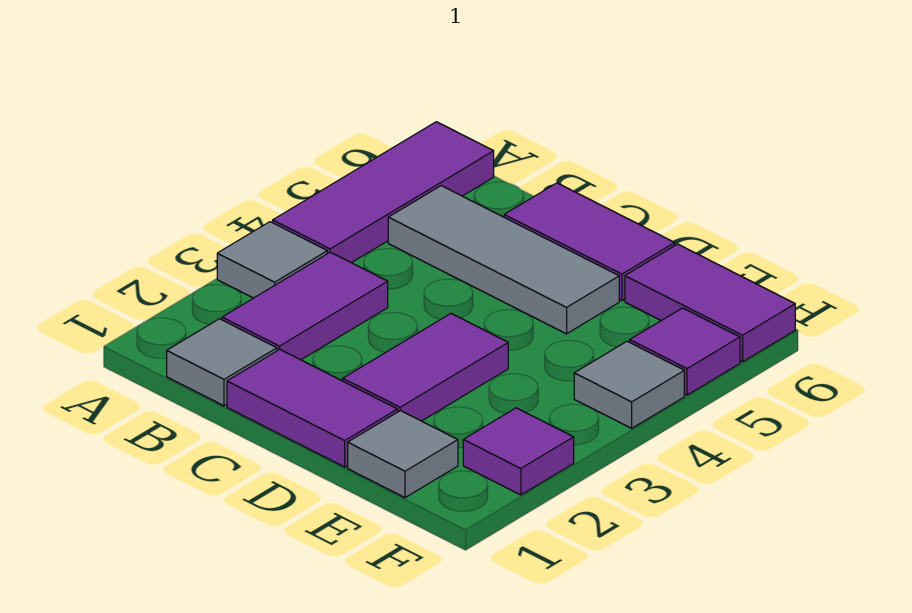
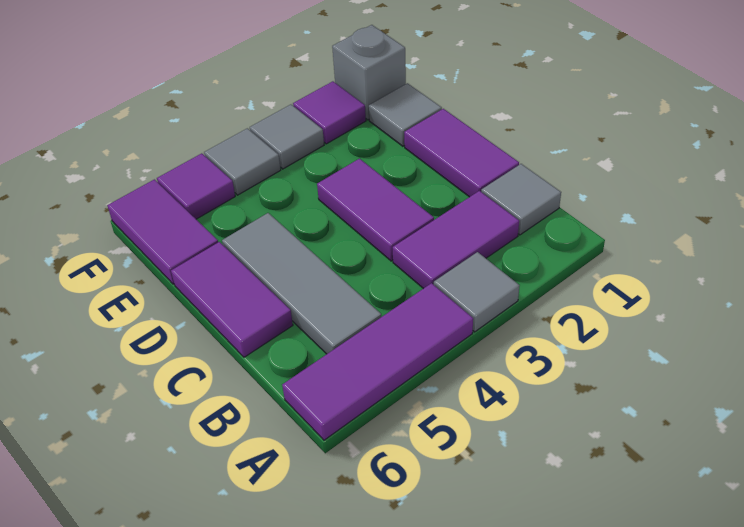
purple 1x2 tile [343,314,508,421] -> purple 1x2 tile turned to [317,159,434,261]
none -> grey 1x1 brick [332,25,406,120]
none -> grey 1x1 tile [250,105,324,169]

